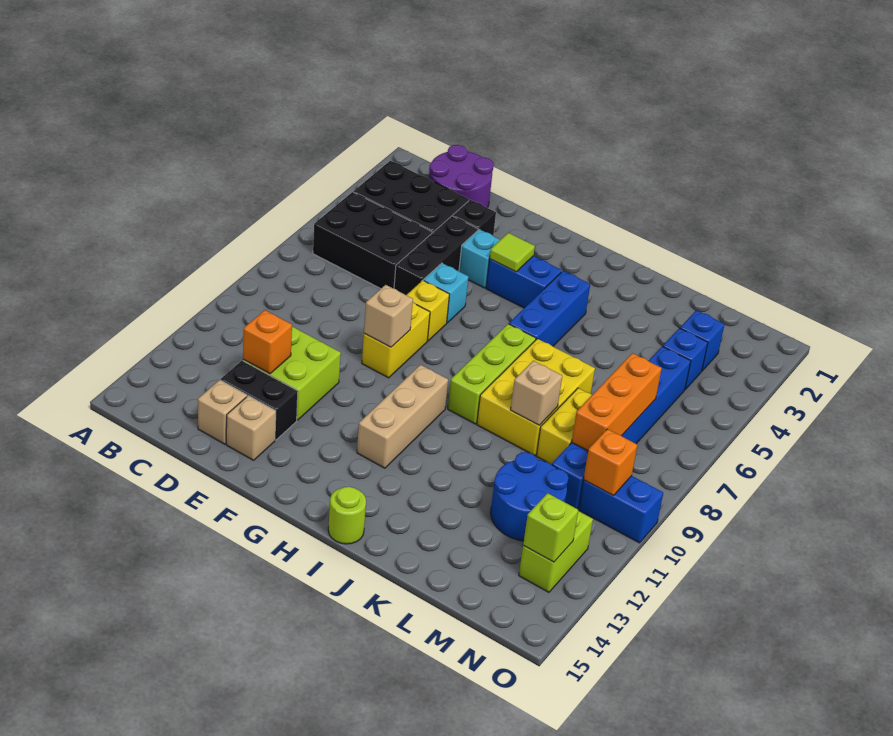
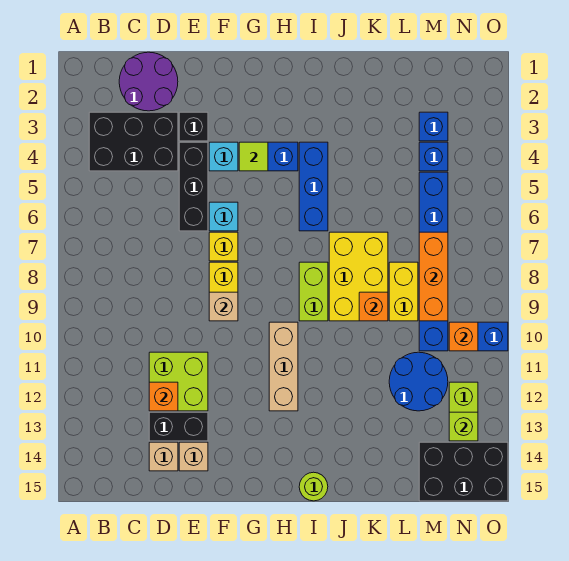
black 2x3 brick [313,192,432,289] -> black 2x3 brick moved to [419,442,508,501]
lime 1x3 brick [448,324,536,424] -> lime 1x2 brick [299,262,328,321]
tan 1x1 brick [511,361,562,425] -> orange 1x1 brick [359,292,388,321]

